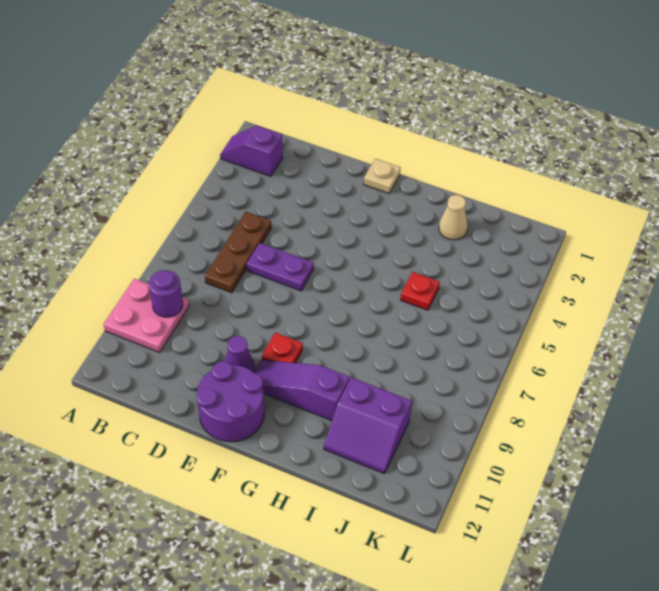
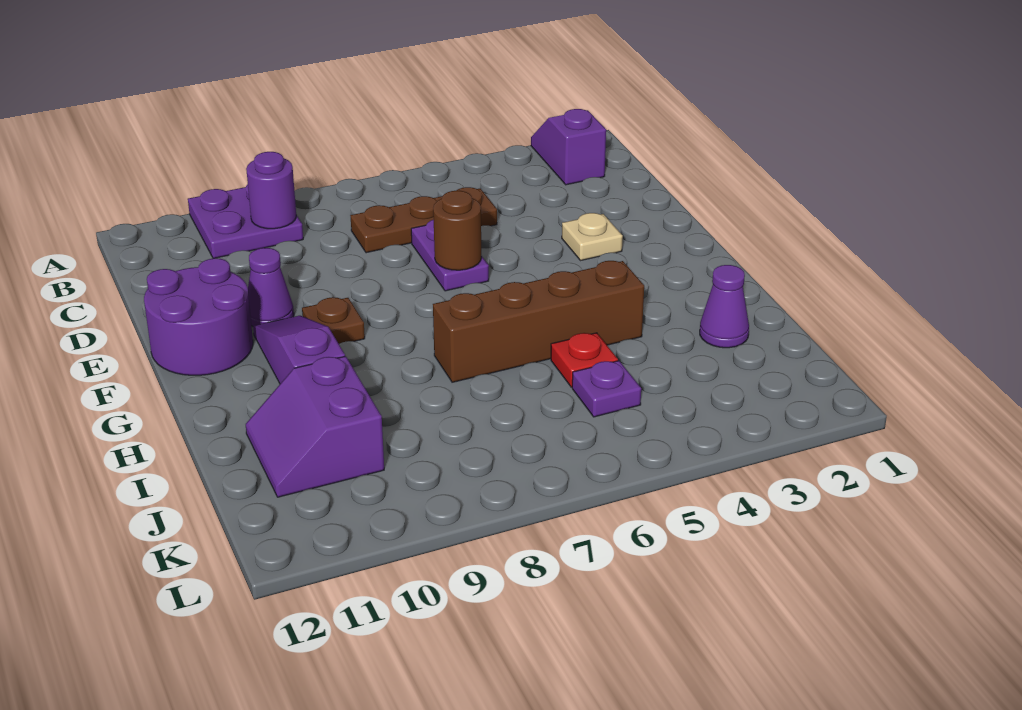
pink 2x2 plate [104,279,189,352] -> purple 2x2 plate [188,184,303,259]
none -> brown 1x1 round brick [433,191,481,270]
tan 1x1 plate [364,159,401,193] -> tan 1x1 plate moved to [562,213,623,261]
red 1x1 plate [262,333,303,363] -> brown 1x1 plate [302,297,365,344]
none -> brown 1x4 brick [433,261,644,382]
tan 1x1 cone [439,195,468,240] -> purple 1x1 cone [700,265,749,348]
none -> purple 1x1 plate [572,361,641,417]

